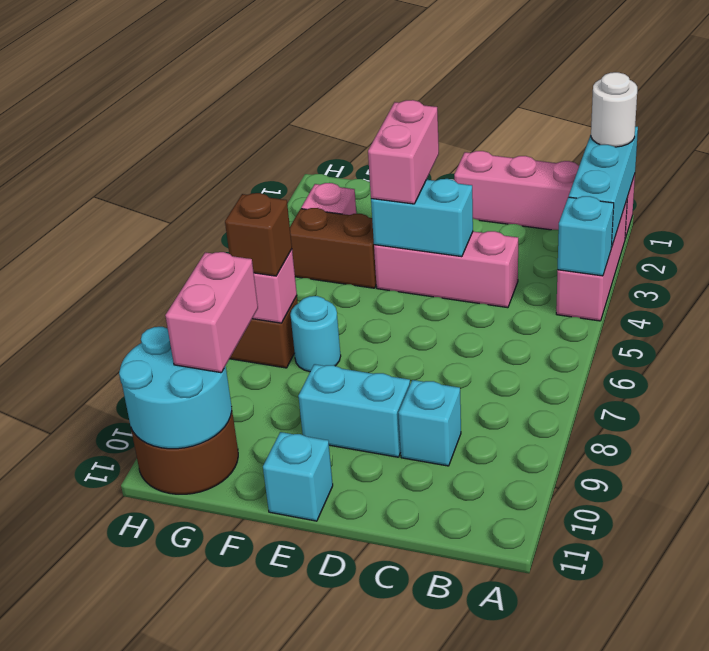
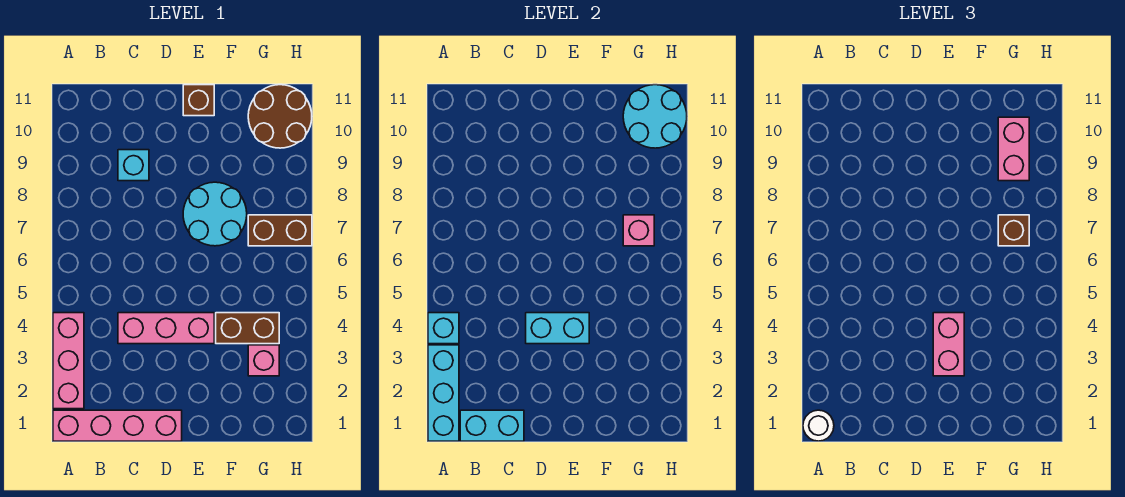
cyan 1x2 brick [298,364,410,457] -> cyan 1x2 brick moved to [460,410,524,441]
cyan 1x1 brick [263,432,333,521] -> brown 1x1 brick [183,85,214,116]
cyan 1x1 round brick [290,296,341,372] -> cyan 2x2 round brick [183,182,247,246]

